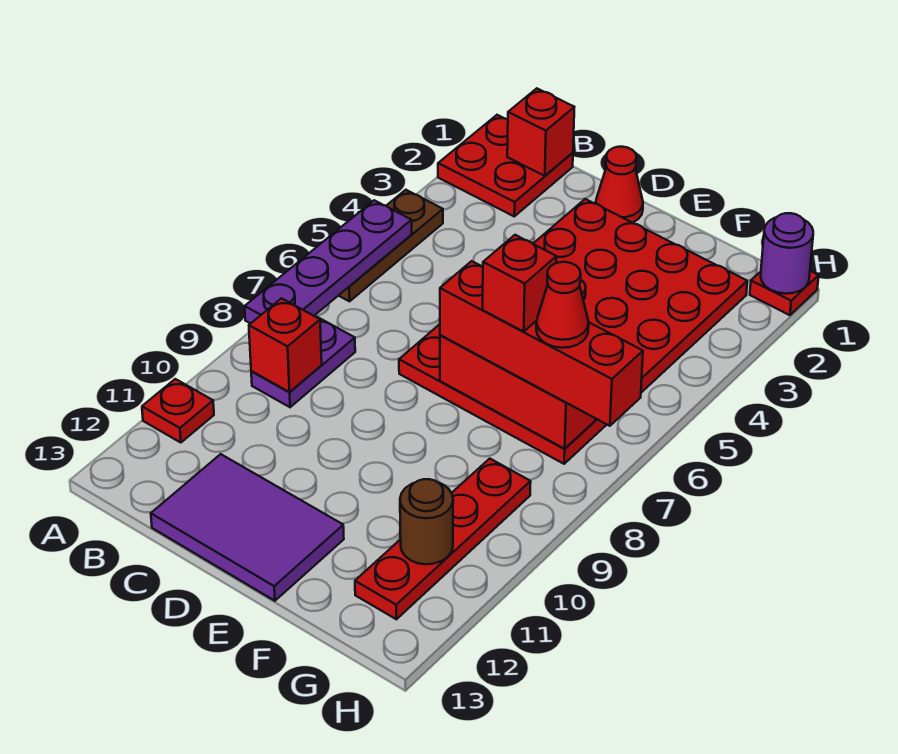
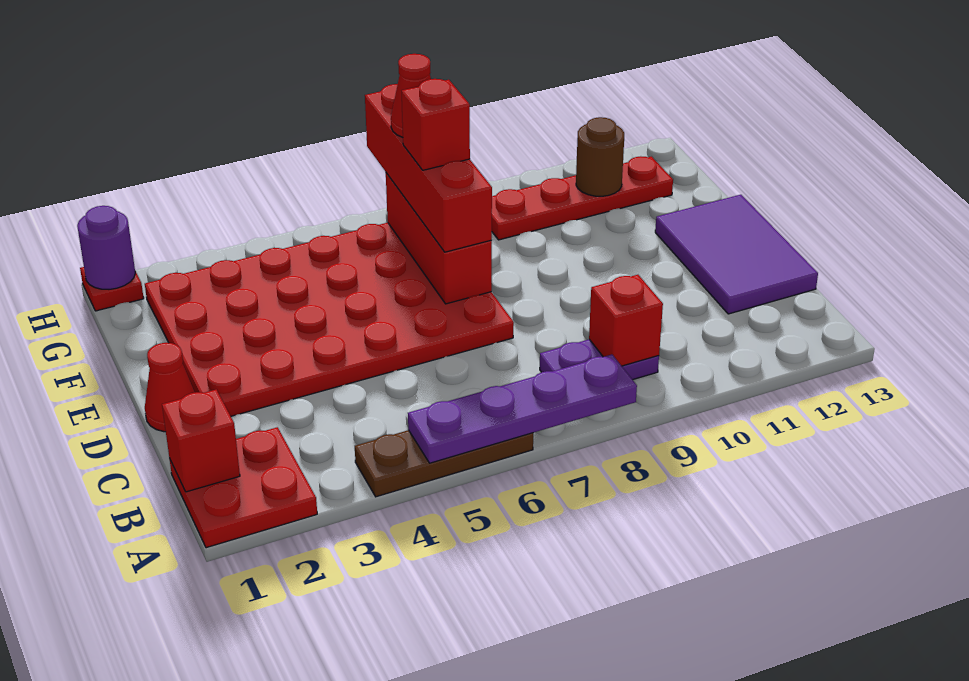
red 1x1 plate [142,379,214,443] -> none

